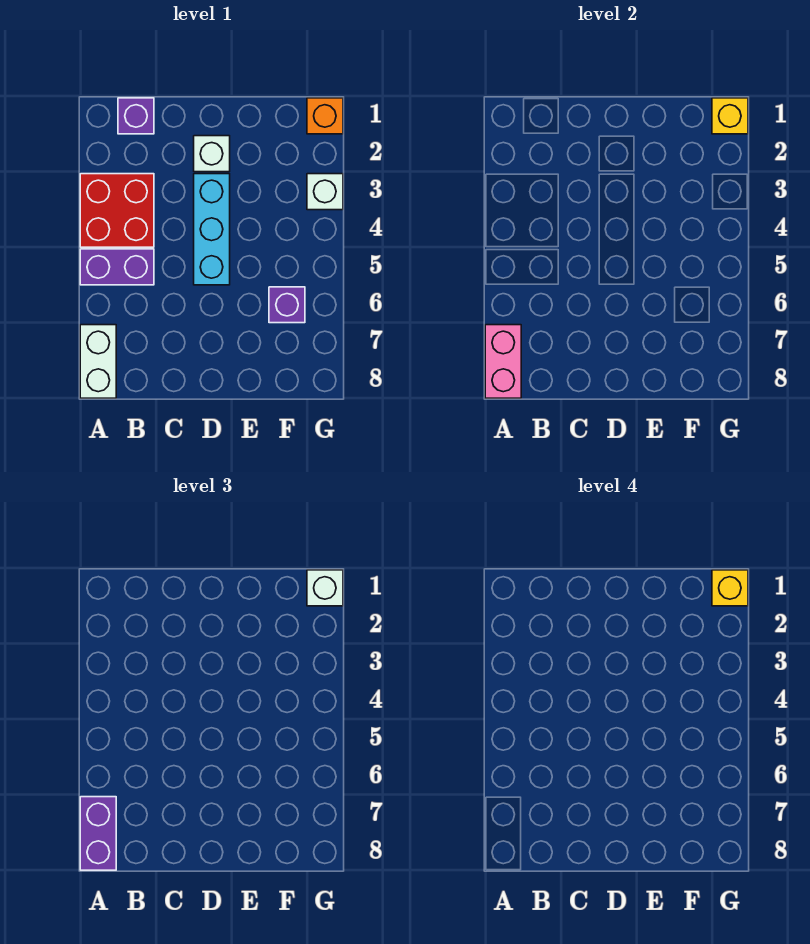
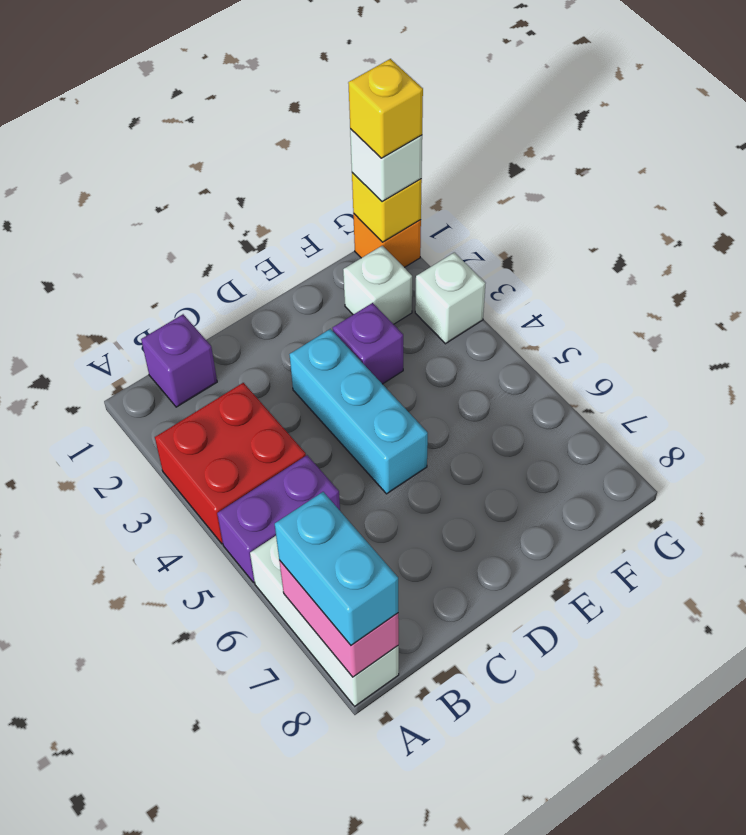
white 1x2 brick [80,325,116,398] -> white 1x3 brick [250,536,399,706]
purple 1x2 brick [80,797,116,870] -> cyan 1x2 brick [275,492,398,645]
white 1x1 brick [194,136,230,172] -> white 1x1 brick moved to [343,246,412,324]
purple 1x1 brick [269,287,305,323] -> purple 1x1 brick moved to [333,303,403,384]

